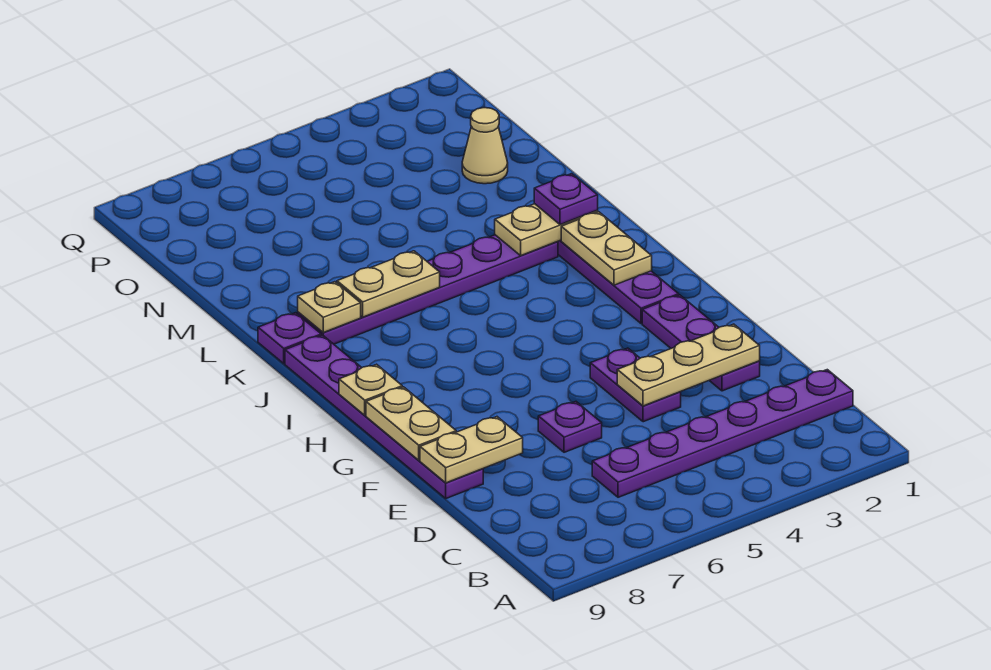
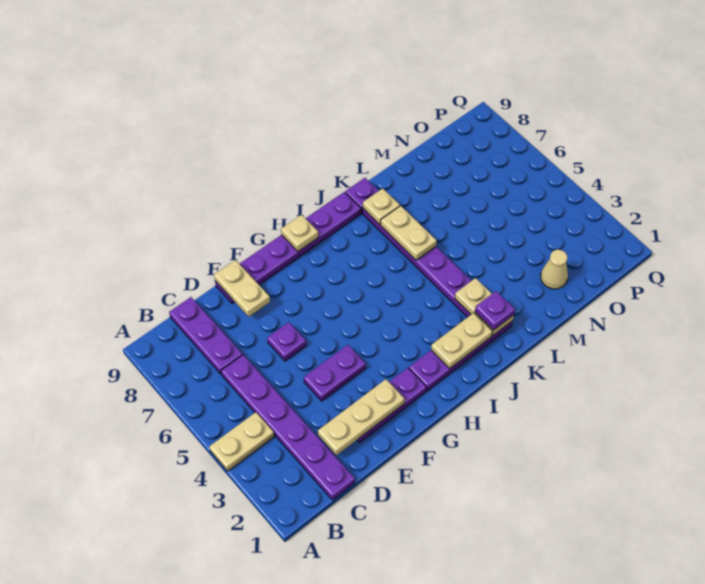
none -> purple 1x3 plate [169,297,242,374]
tan 1x3 plate [617,324,760,406] -> tan 1x3 plate turned to [318,379,405,455]
tan 1x2 plate [366,387,456,460] -> tan 1x2 plate moved to [209,412,274,471]

